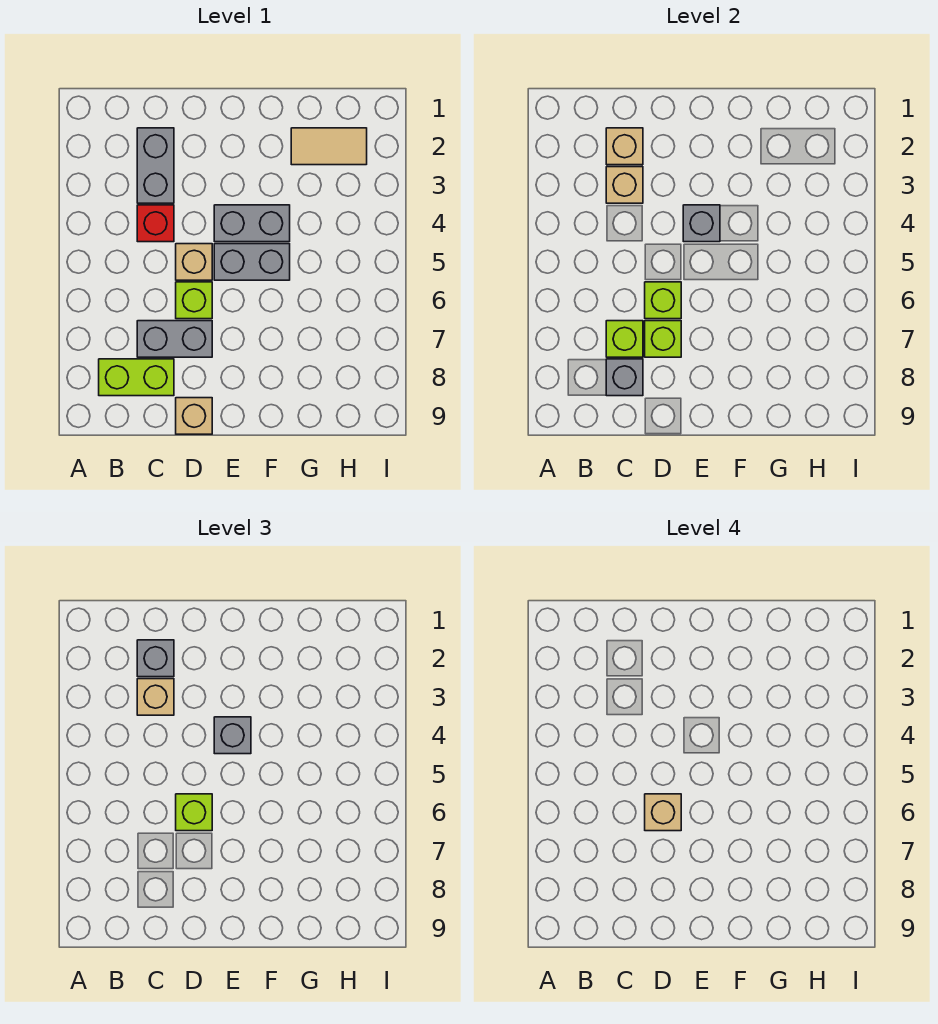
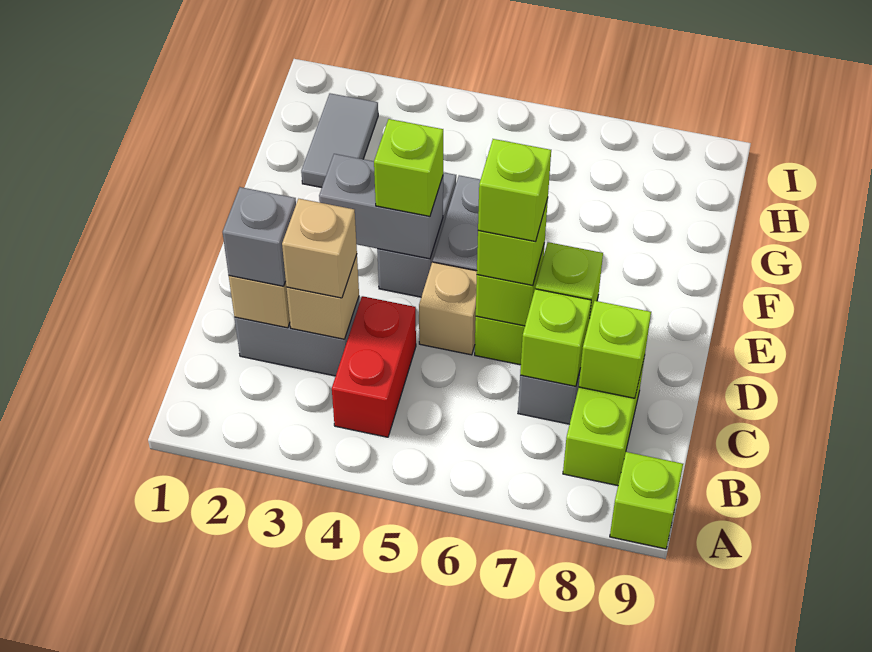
none -> lime 1x1 brick [610,452,683,549]
red 1x1 brick [137,205,174,242] -> red 1x2 brick [332,296,416,437]
grey 1x1 brick [606,359,643,396] -> lime 1x1 brick [579,301,651,398]
tan 1x1 brick [645,794,681,831] -> lime 1x1 brick [478,139,551,242]
tan 1x1 brick [176,398,212,434] -> none
grey 1x1 brick [683,205,720,242] -> grey 1x2 brick [319,154,443,259]
grey 1x1 brick [214,717,251,754] -> lime 1x1 brick [374,119,443,216]
tan 1x2 tile [291,128,367,165] -> grey 1x2 tile [301,93,378,188]

